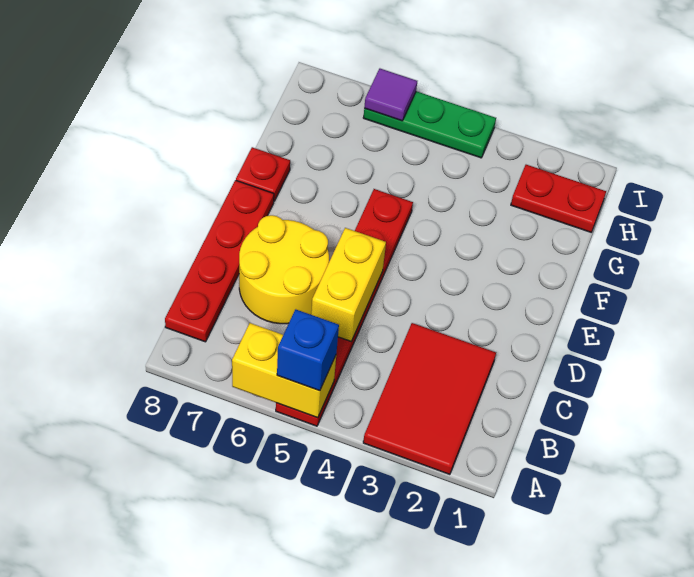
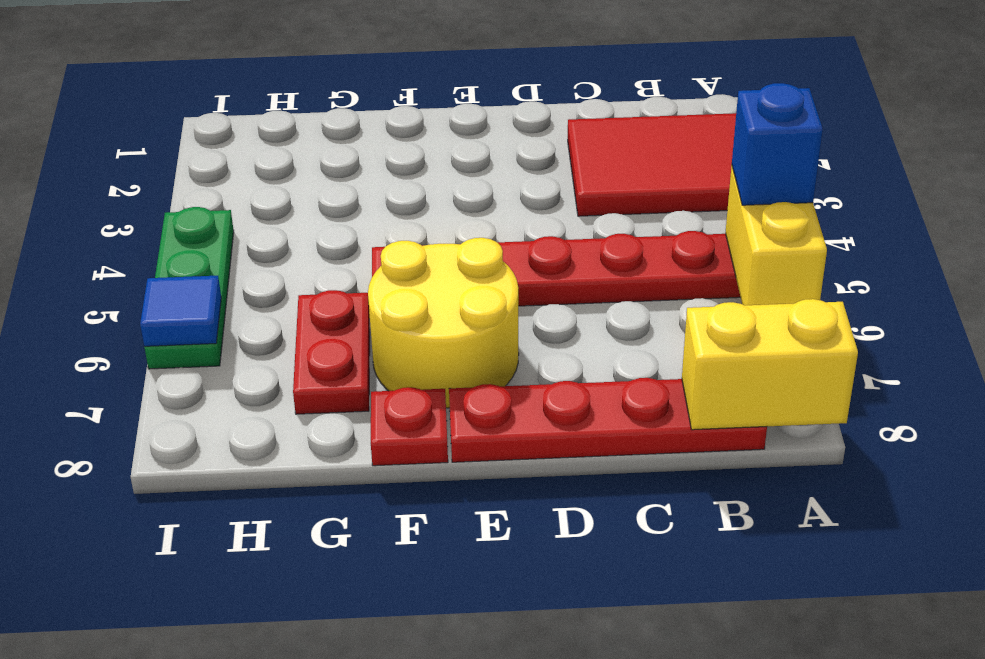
yellow 1x2 brick [311,228,386,341] -> yellow 1x2 brick moved to [682,299,858,430]
yellow 2x2 round brick [239,215,329,324] -> yellow 2x2 round brick moved to [368,238,519,408]
red 1x2 plate [511,165,606,232] -> red 1x2 plate moved to [293,290,370,414]
purple 1x1 tile [364,69,417,121] -> blue 1x1 tile [140,276,221,346]

